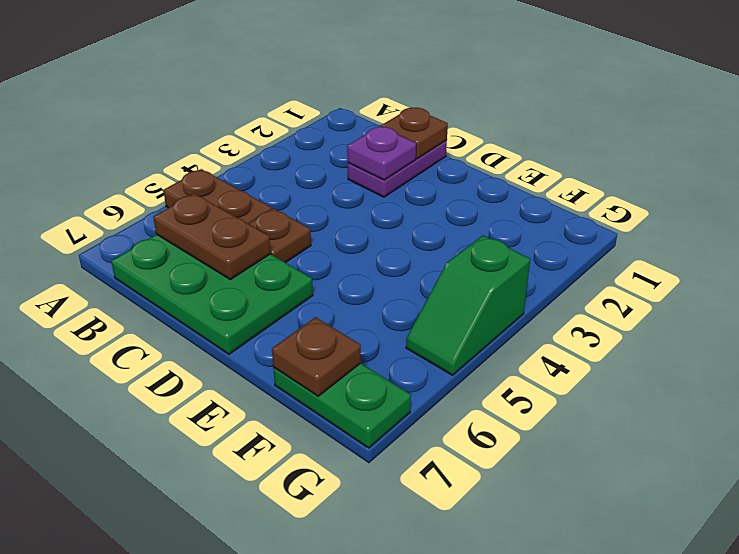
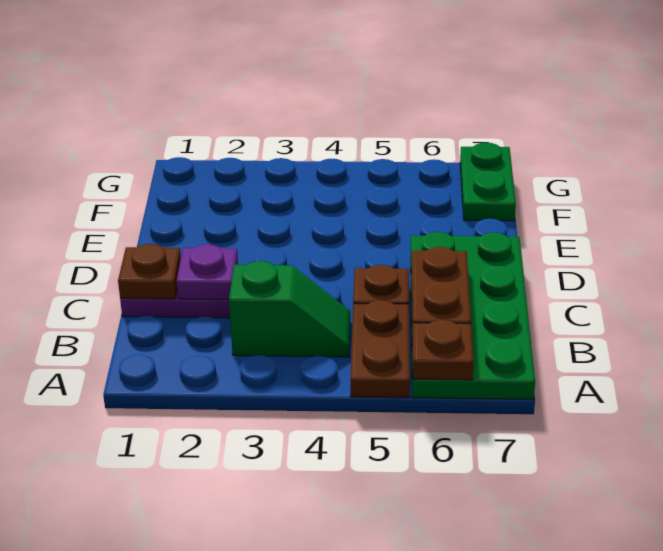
green 2x3 plate [111,234,313,354] -> green 2x4 plate [411,232,535,400]
brown 1x1 plate [272,317,361,396] -> brown 1x1 plate moved to [412,320,474,380]
green 1x2 slope [406,235,530,375] -> green 1x2 slope moved to [229,261,350,357]

